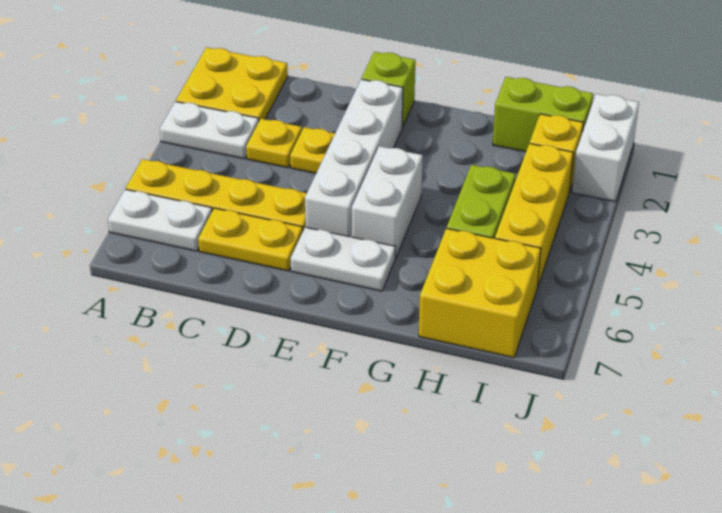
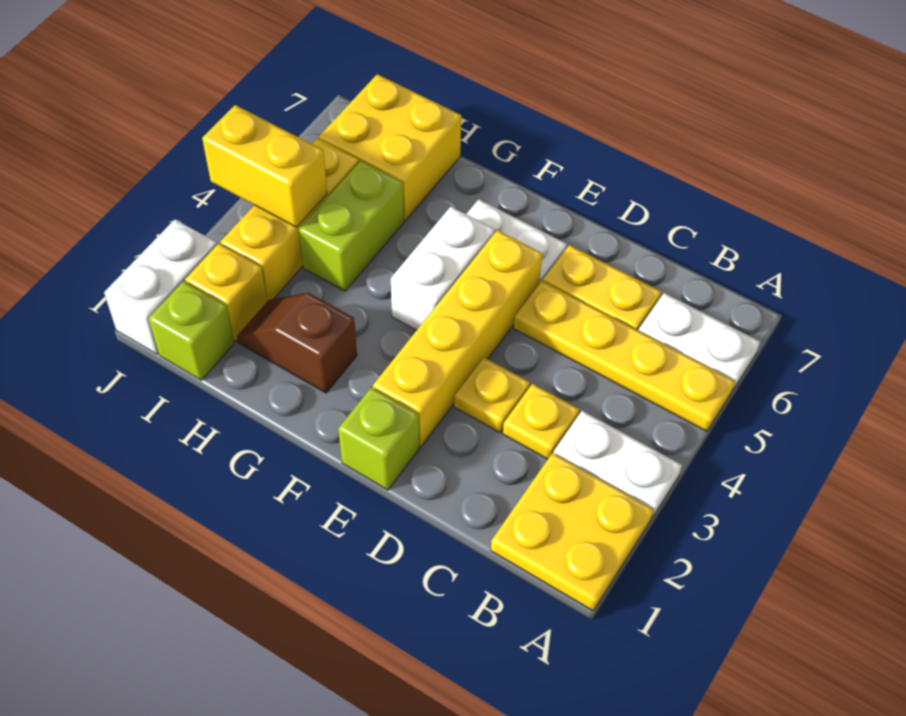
white 1x4 brick [305,79,403,237] -> yellow 1x4 brick [373,230,542,447]
none -> brown 1x2 slope [237,293,357,393]
lime 1x2 brick [493,77,593,152] -> lime 1x1 brick [149,281,234,380]
none -> yellow 1x2 brick [202,105,327,227]

